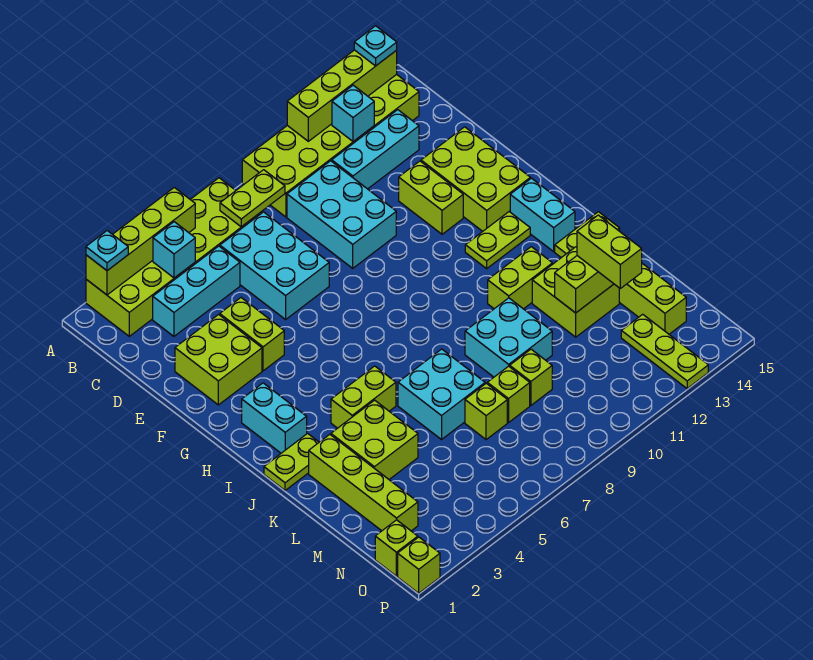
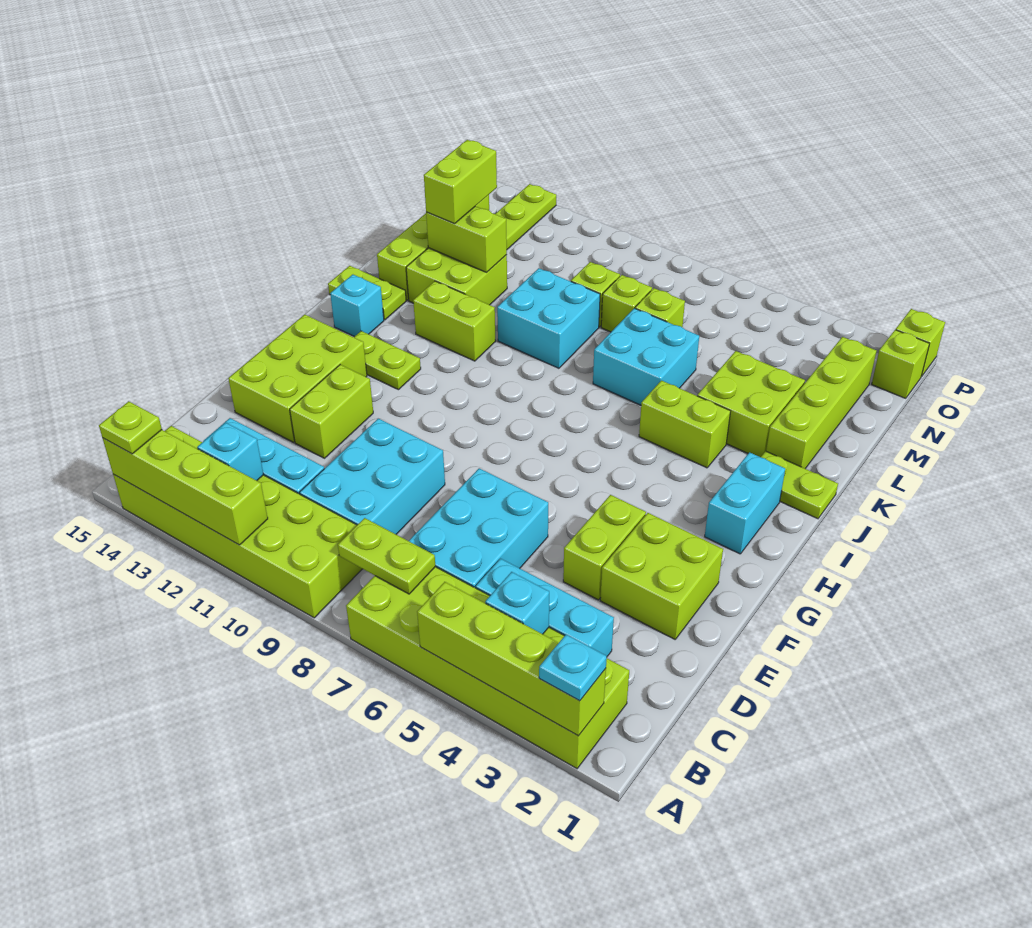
cyan 1x1 plate [354,26,397,66] -> lime 1x1 plate [99,401,162,454]
cyan 1x2 brick [510,178,575,252] -> cyan 1x1 brick [330,275,384,337]

